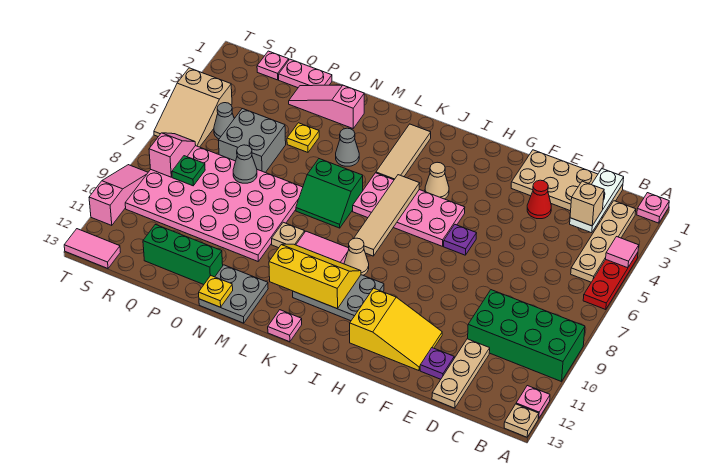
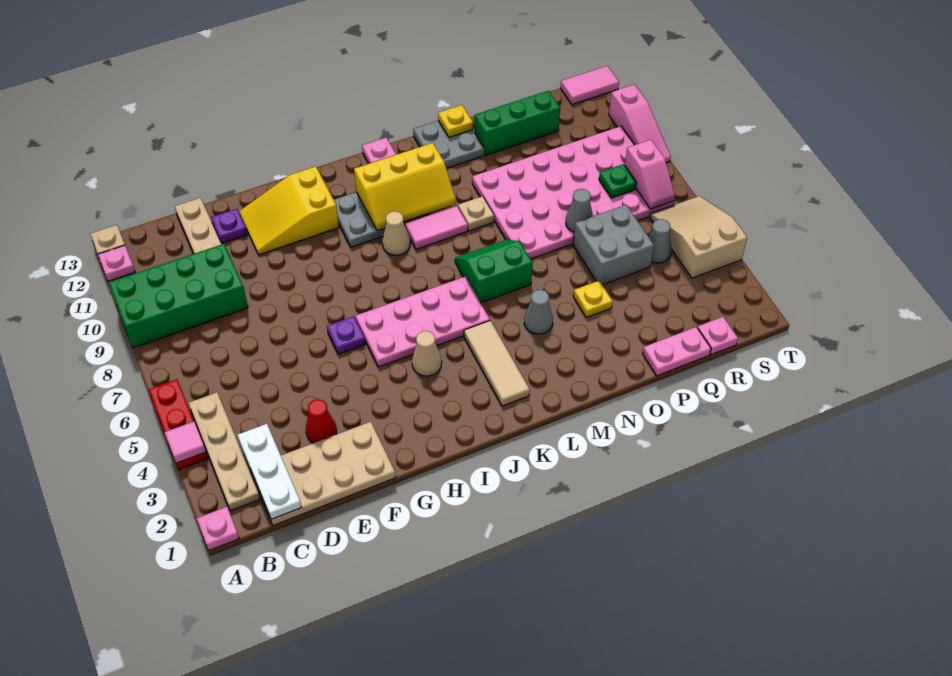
tan 1x1 brick [570,181,604,226] -> none
tan 1x4 tile [354,175,420,256] -> none
pink 1x3 slope [289,85,364,128] -> none

